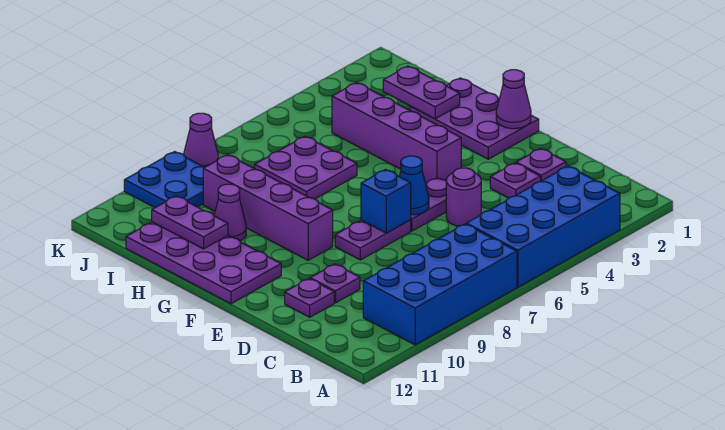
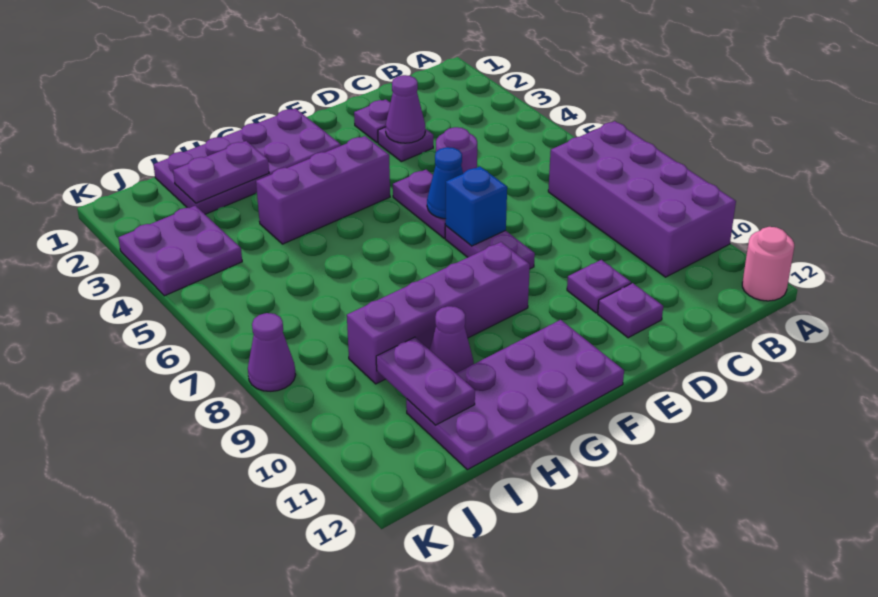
blue 2x4 brick [466,166,620,287] -> none
blue 2x4 brick [363,224,517,345] -> purple 2x4 brick [548,121,736,277]
none -> pink 1x1 round brick [742,227,794,301]
purple 2x3 plate [410,78,539,159] -> purple 2x4 plate [153,108,341,214]
purple 1x1 cone [496,70,531,129] -> purple 1x1 cone moved to [386,75,425,143]
purple 1x4 brick [332,83,461,183] -> purple 1x3 brick [256,136,390,244]
purple 2x2 plate [255,136,357,199] -> purple 2x2 plate moved to [118,206,242,296]
purple 1x2 plate [152,196,228,249] -> purple 1x2 plate turned to [376,337,475,425]
blue 2x2 plate [124,152,205,208] -> none

